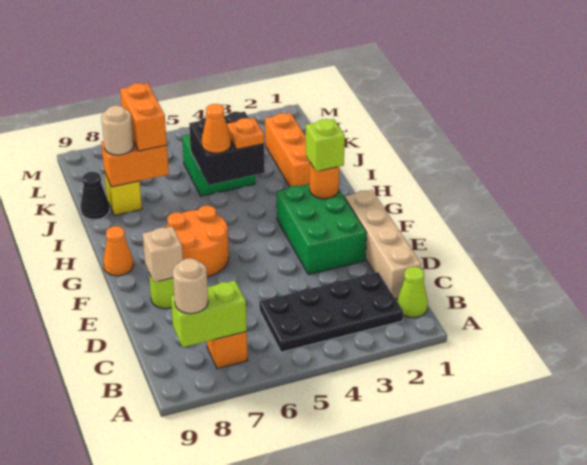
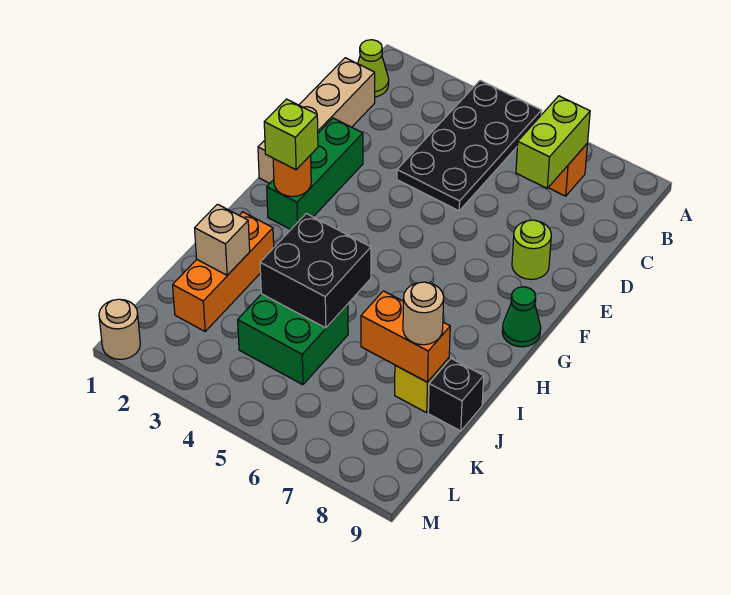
black 2x4 plate [259,272,403,352] -> black 2x4 plate turned to [397,80,542,211]
lime 1x2 brick [171,281,247,347] -> lime 1x2 brick turned to [516,96,590,188]
tan 1x1 round brick [173,258,208,314] -> tan 1x1 round brick moved to [99,299,140,359]
green 2x3 brick [277,184,367,275] -> green 1x3 brick [267,118,363,229]
tan 1x1 brick [143,227,183,282] -> tan 1x1 brick moved to [195,204,250,275]
orange 2x2 round brick [166,206,229,277] -> none
orange 1x1 cone [103,226,134,276] -> green 1x1 cone [502,287,541,347]
orange 1x1 plate [227,118,264,149] -> none
orange 1x1 cone [202,104,231,153] -> none
orange 1x2 brick [120,83,167,151] -> none
black 1x1 cone [81,172,110,220] -> black 1x1 brick [428,359,484,431]

